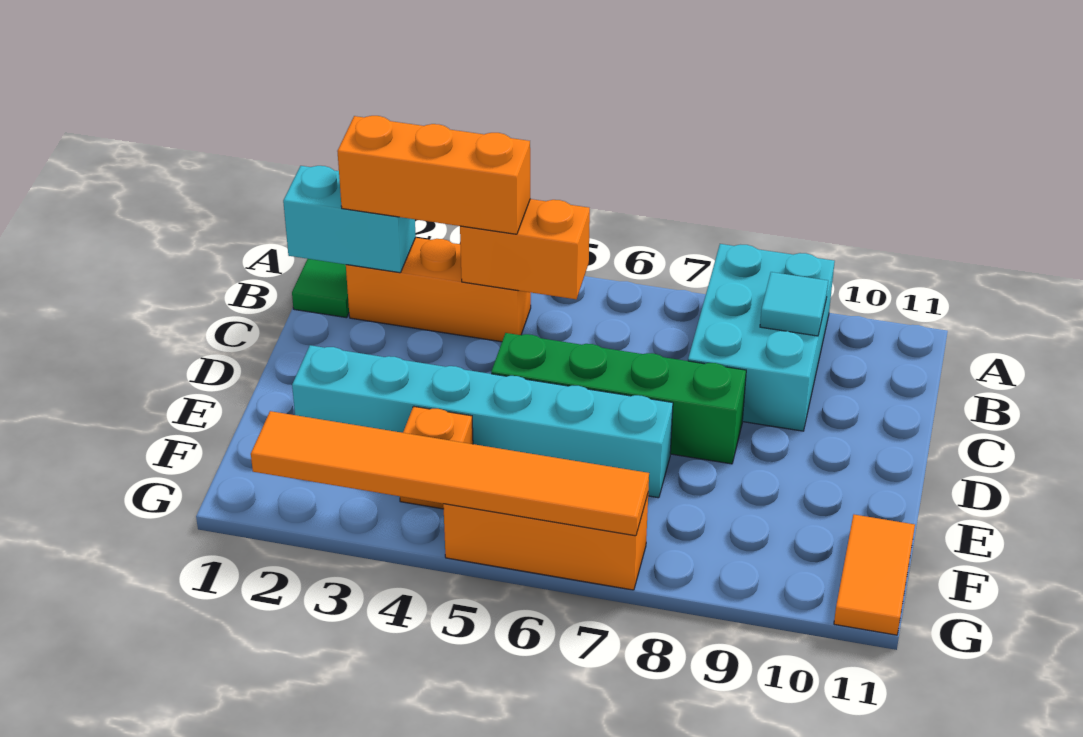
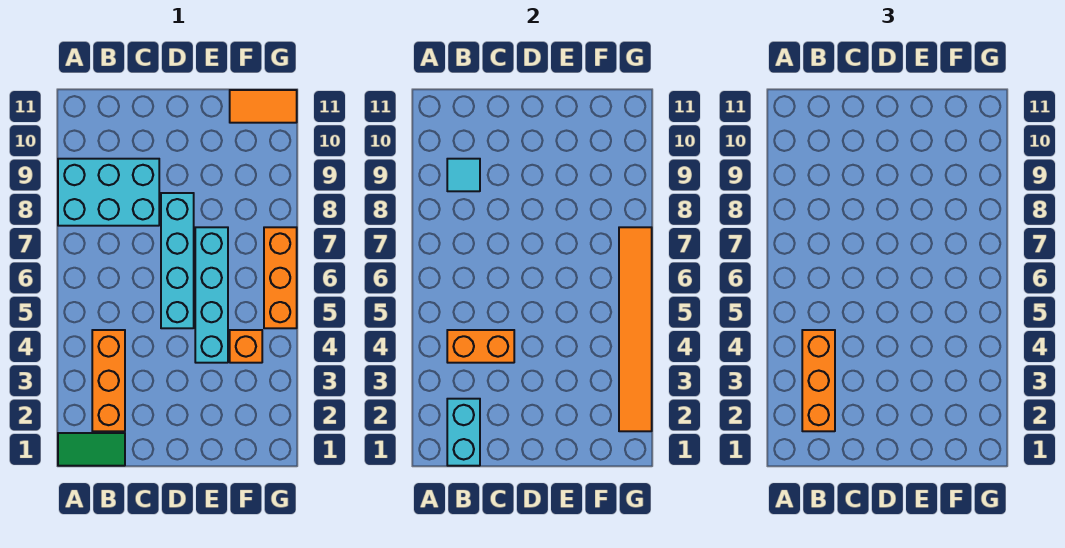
orange 1x2 brick [460,199,590,299] -> orange 1x2 brick turned to [447,330,514,363]
green 1x4 brick [491,333,746,464] -> cyan 1x4 brick [161,193,194,328]
cyan 1x6 brick [292,345,673,498] -> cyan 1x4 brick [195,227,228,363]

